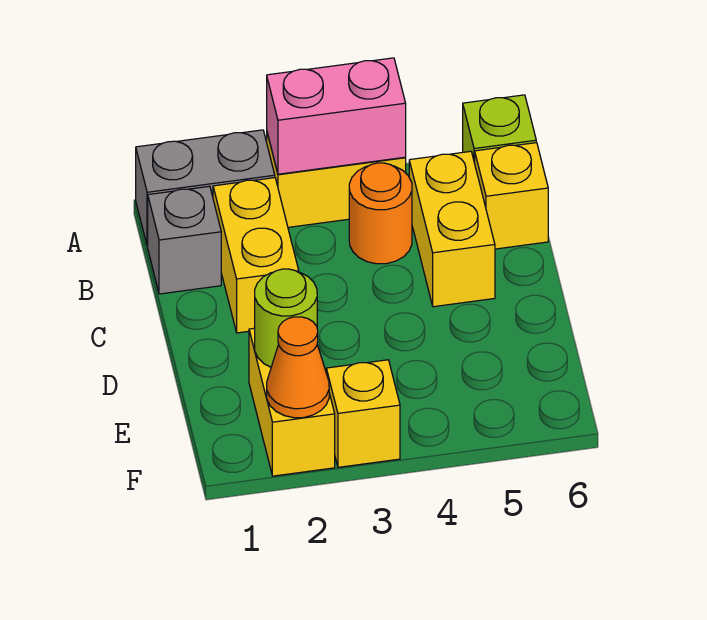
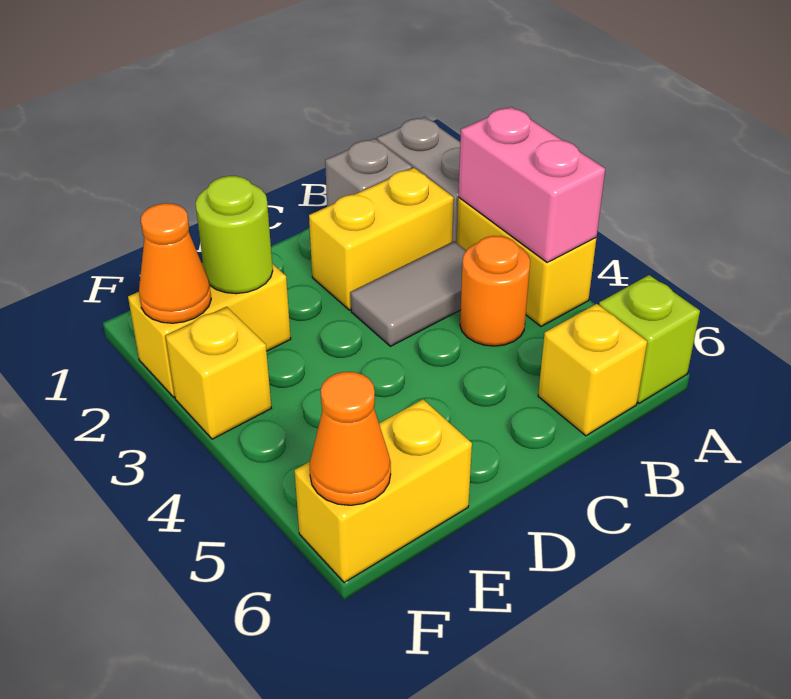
none -> grey 1x2 tile [351,241,466,346]
yellow 1x2 brick [409,151,495,307] -> yellow 1x2 brick moved to [295,399,472,583]
none -> orange 1x1 cone [309,372,391,505]

